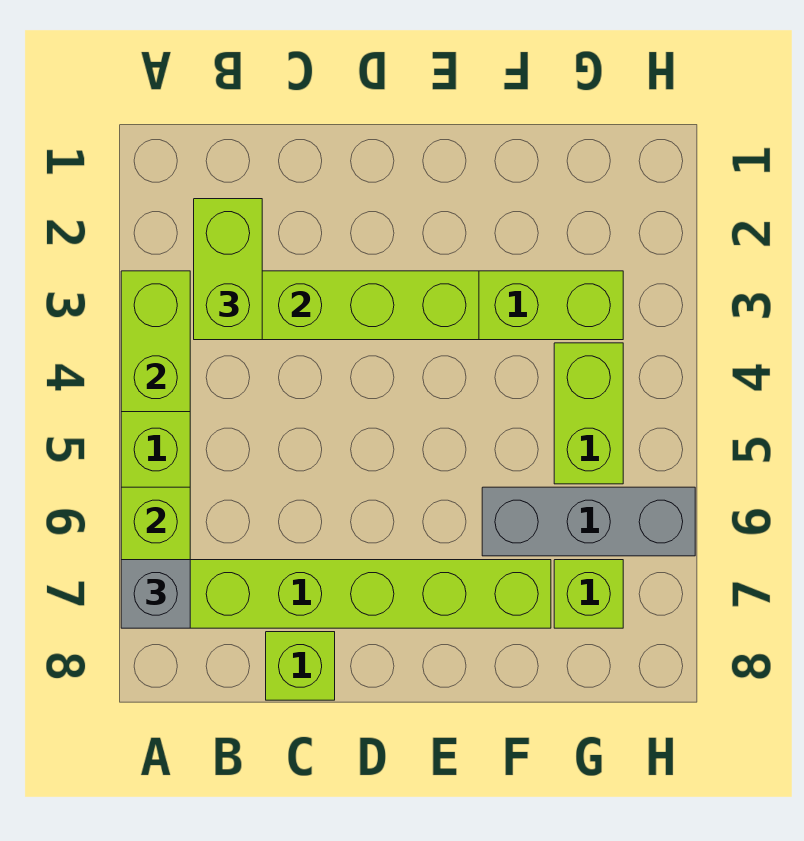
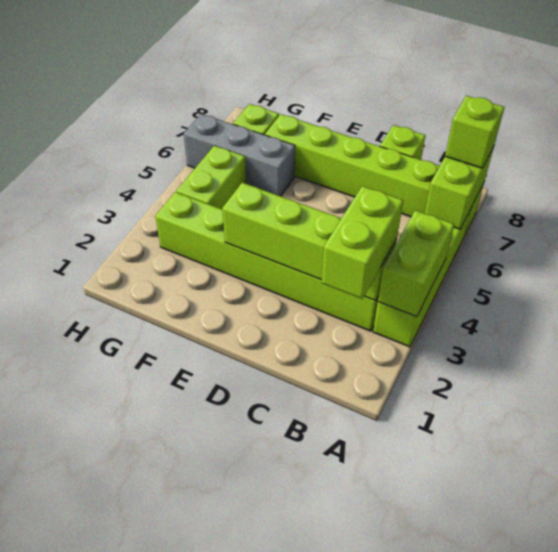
grey 1x1 brick [121,560,190,628] -> lime 1x1 brick [445,96,504,168]

